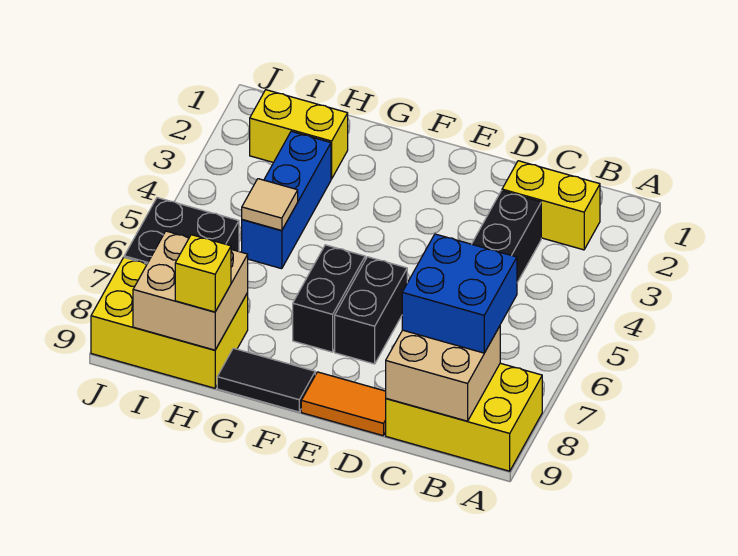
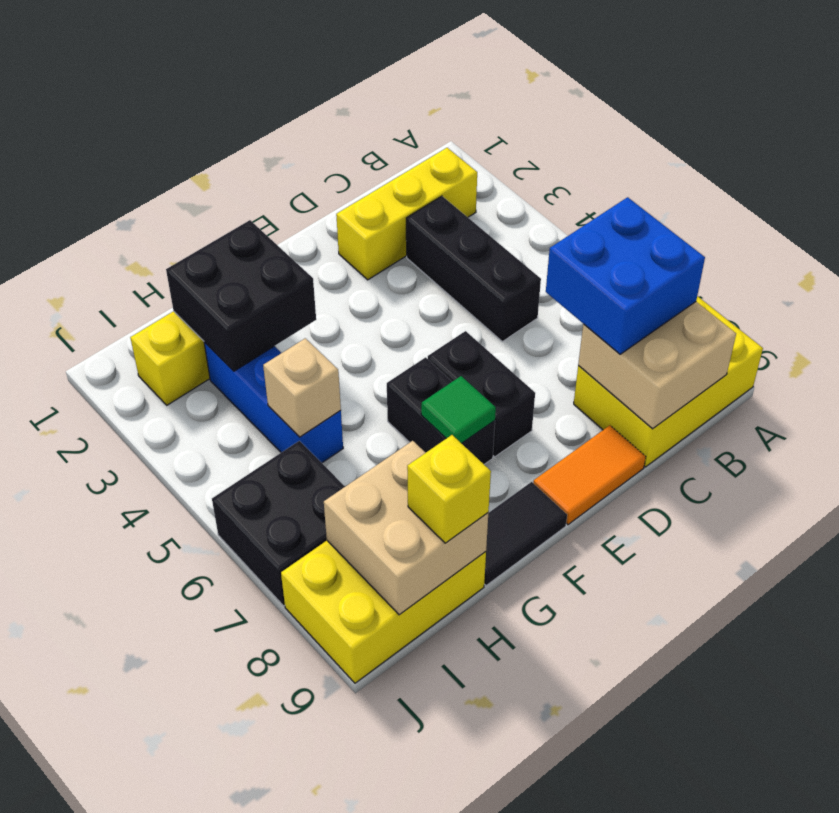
yellow 1x2 brick [502,161,600,250] -> yellow 1x3 brick [336,148,477,280]
none -> green 1x1 tile [421,376,496,443]
none -> black 2x2 brick [166,220,316,371]
tan 1x1 tile [242,179,298,230] -> tan 1x1 brick [263,338,341,437]

